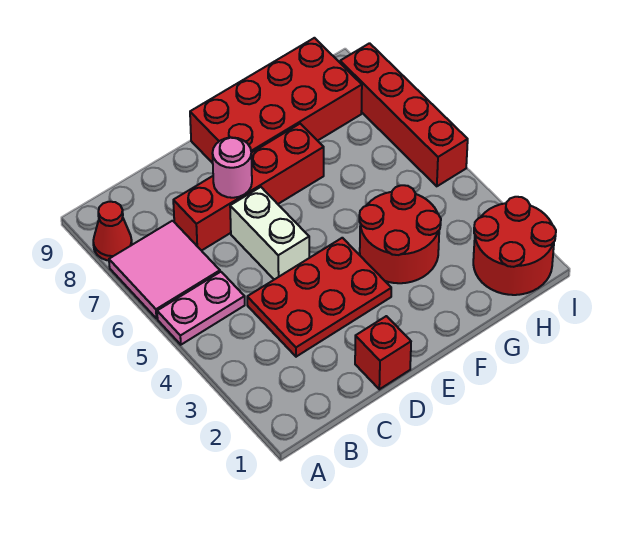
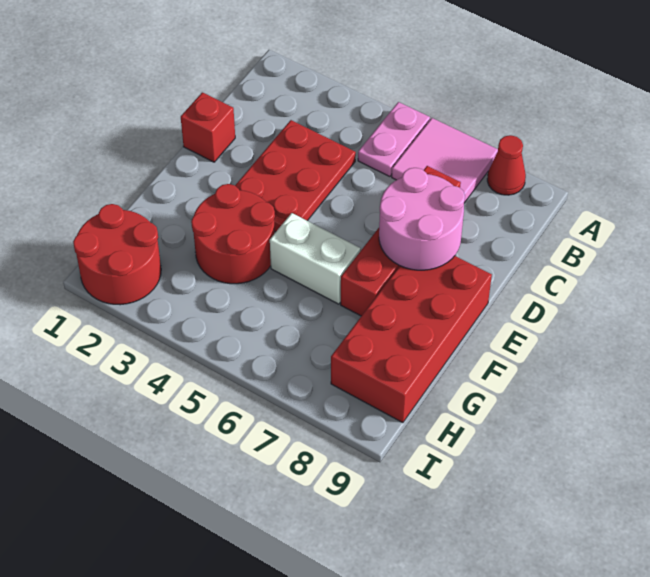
white 1x2 brick [230,187,309,280] -> white 1x2 brick moved to [270,213,361,304]
pink 1x1 round brick [212,138,252,198] -> pink 2x2 round brick [379,168,465,270]
red 1x4 brick [340,43,468,186] -> none

